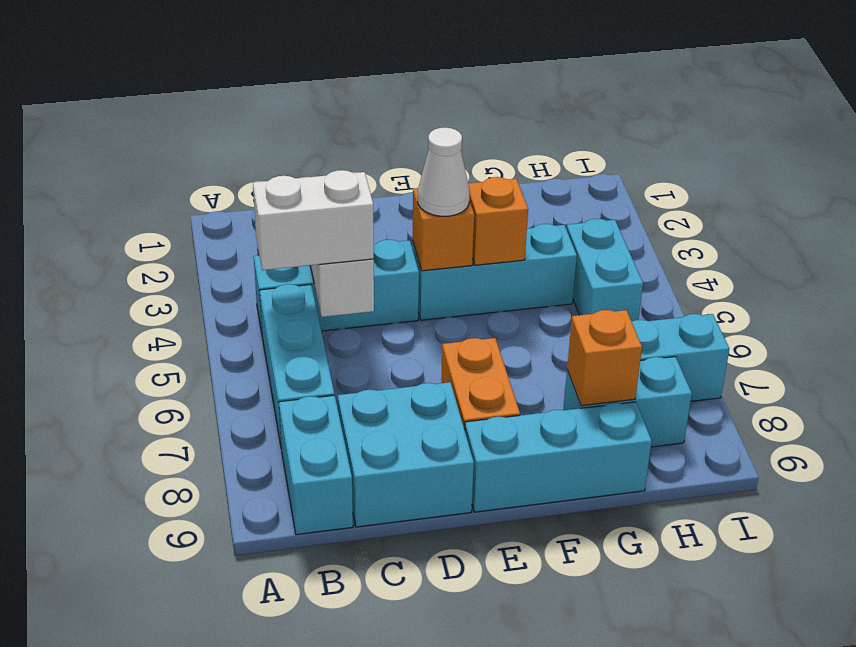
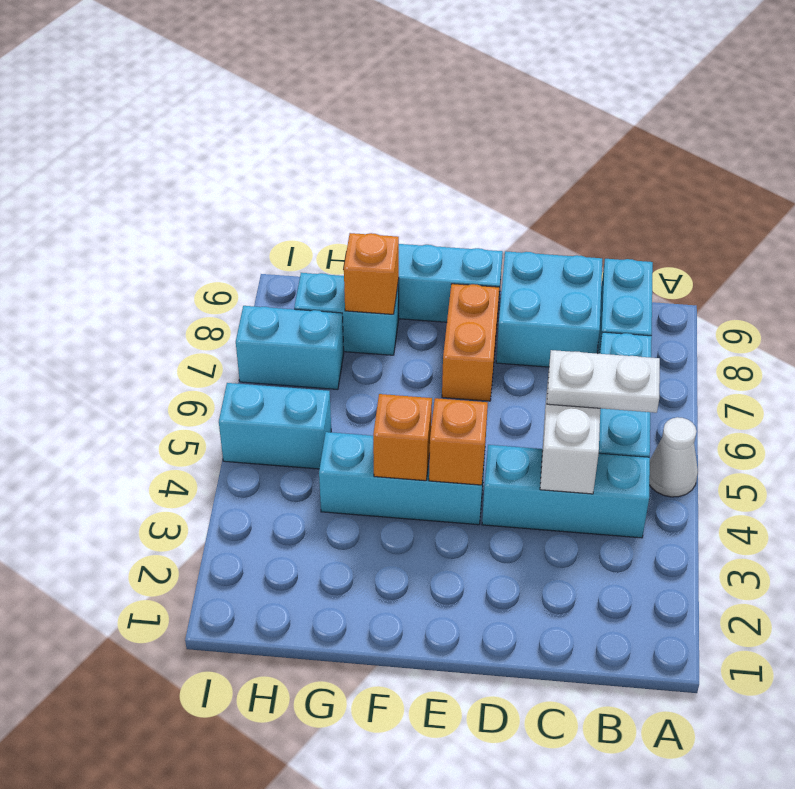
white 1x2 brick [253,170,374,270] -> white 1x2 plate [547,350,660,413]
white 1x1 cone [418,127,470,216] -> white 1x1 cone moved to [649,417,698,497]
cyan 1x2 brick [567,219,643,321] -> cyan 1x2 brick turned to [219,383,331,469]

